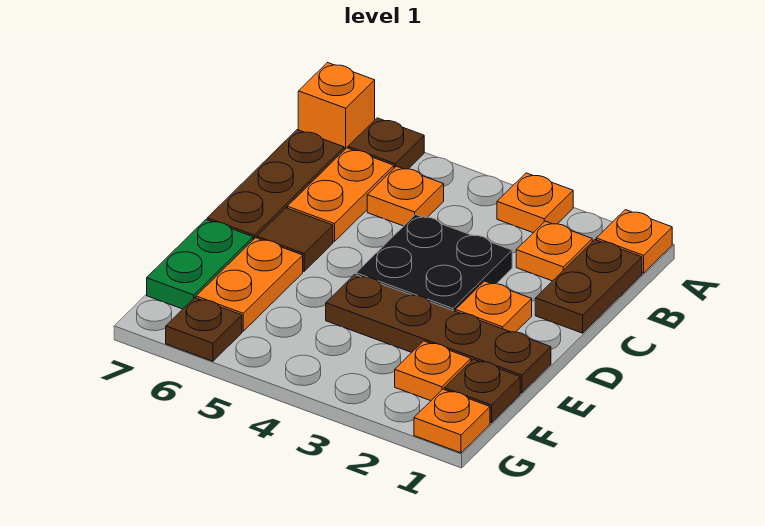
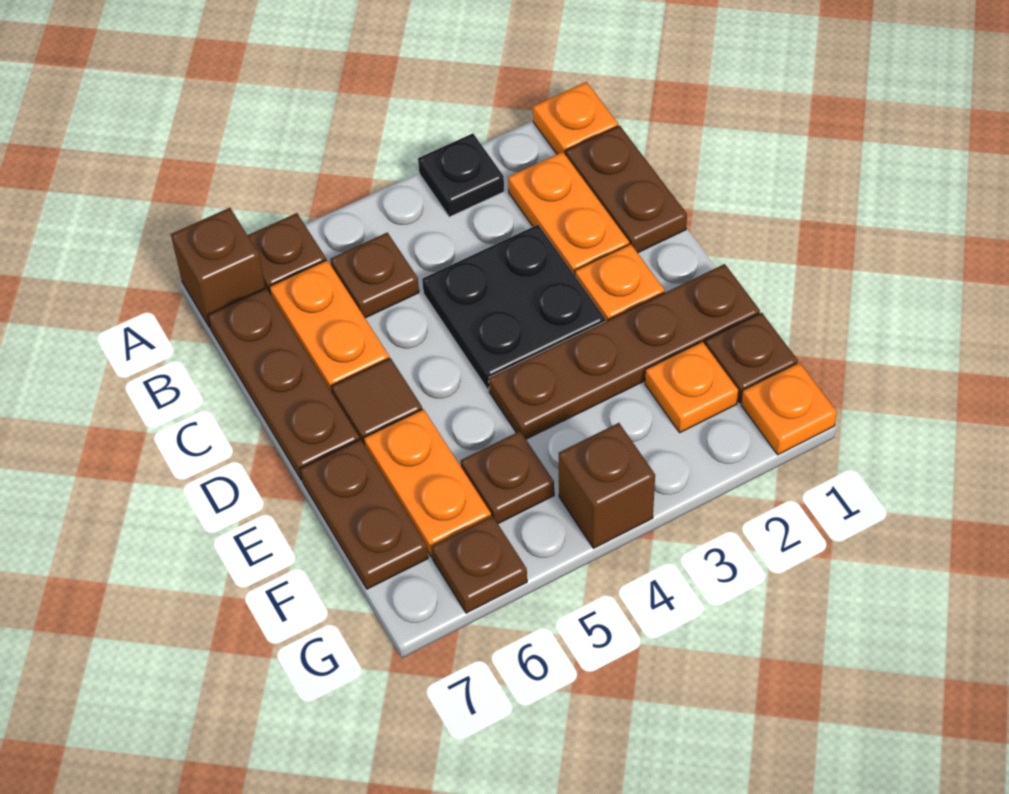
orange 1x1 plate [497,173,573,233] -> black 1x1 plate [418,133,504,217]
orange 1x1 brick [298,63,375,150] -> brown 1x1 brick [171,208,265,327]
orange 1x1 plate [516,221,592,281] -> orange 1x2 plate [508,152,629,275]
orange 1x1 plate [367,166,444,226] -> brown 1x1 plate [330,233,419,318]
green 1x2 plate [147,220,253,309] -> brown 1x2 plate [300,439,428,589]
none -> brown 1x1 plate [461,431,554,524]
none -> brown 1x1 brick [559,423,655,548]

